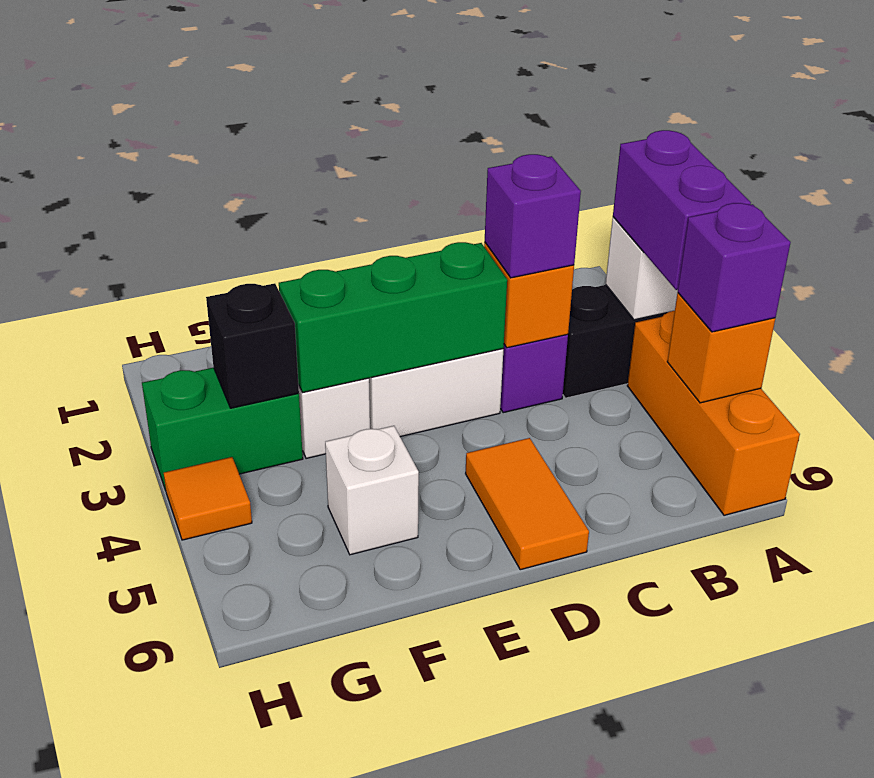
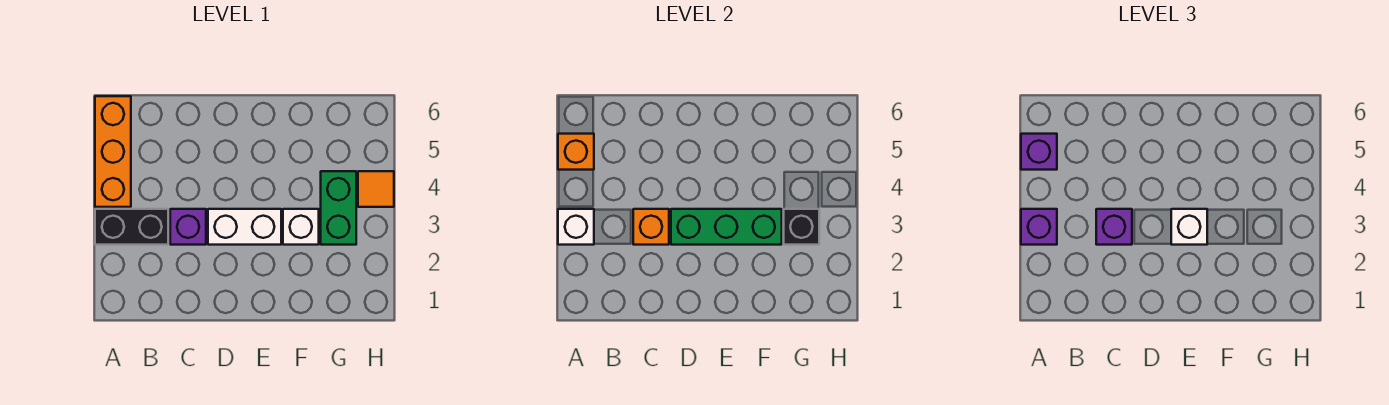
purple 1x2 brick [613,130,751,290] -> purple 1x1 brick [1021,209,1057,245]
orange 1x2 tile [466,438,589,570] -> none
white 1x1 brick [325,426,419,555] -> white 1x1 brick moved to [1171,209,1207,245]
green 1x2 brick [142,368,303,490] -> green 1x2 brick turned to [321,171,356,245]

